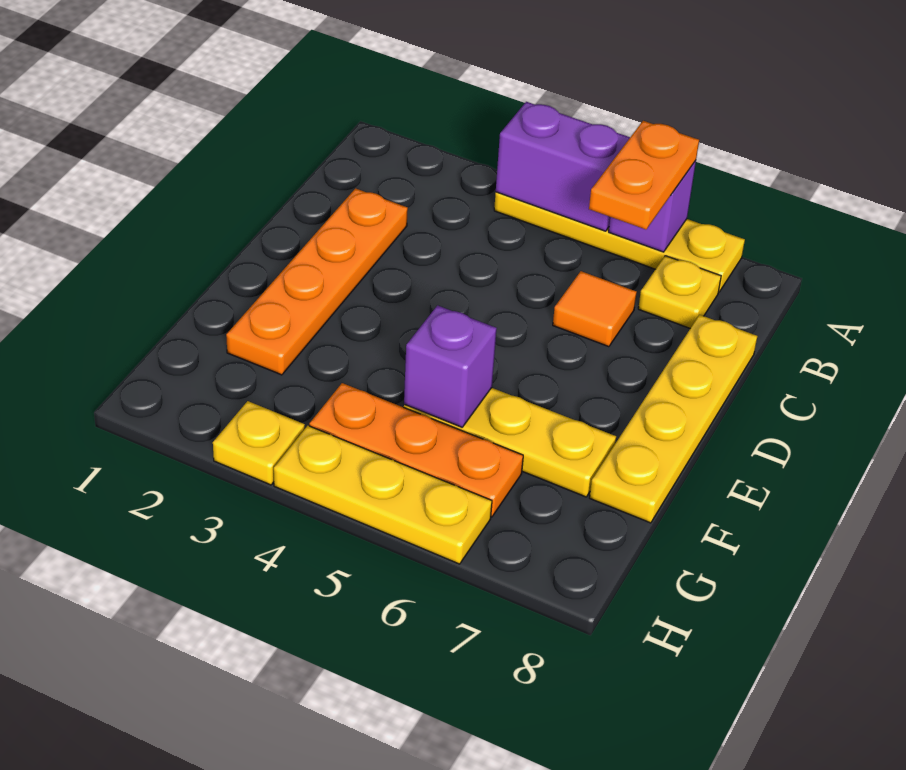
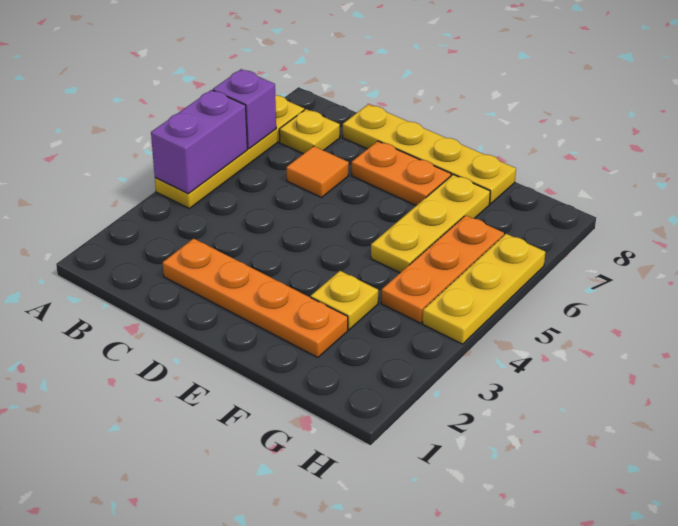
orange 1x2 plate [589,121,699,229] -> orange 1x2 plate moved to [352,141,451,206]
purple 1x1 brick [404,305,497,427] -> none
yellow 1x1 plate [213,401,305,485] -> yellow 1x1 plate moved to [311,271,378,330]

